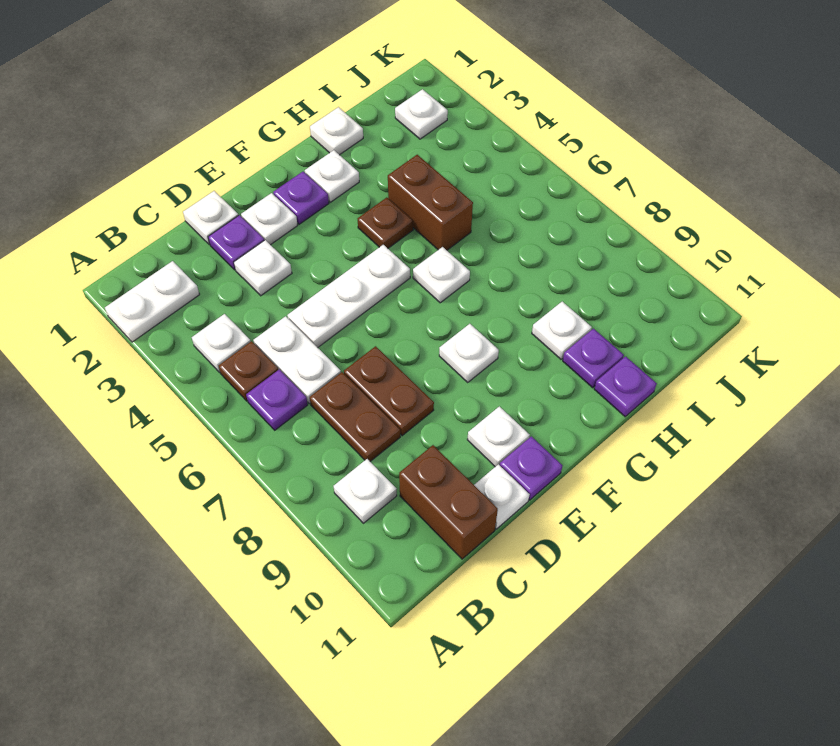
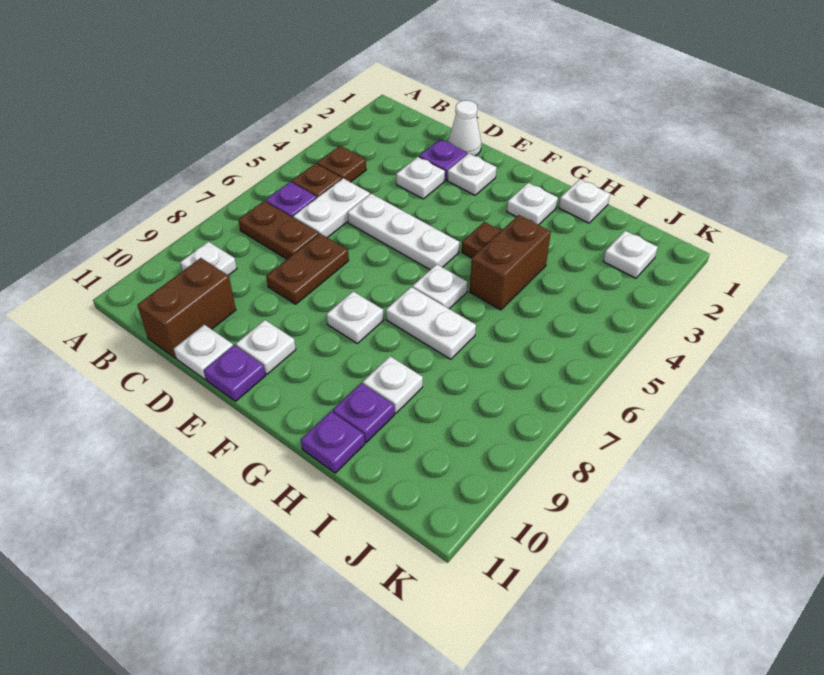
white 1x2 plate [105,261,200,342] -> white 1x2 plate moved to [386,287,476,359]
white 1x1 plate [192,314,251,372] -> brown 1x1 plate [317,146,366,182]
brown 1x2 plate [310,372,400,461] -> brown 1x2 plate turned to [238,201,319,259]
white 1x1 plate [183,191,238,245] -> white 1x1 cone [448,100,481,156]
purple 1x1 plate [273,172,329,224] -> none

